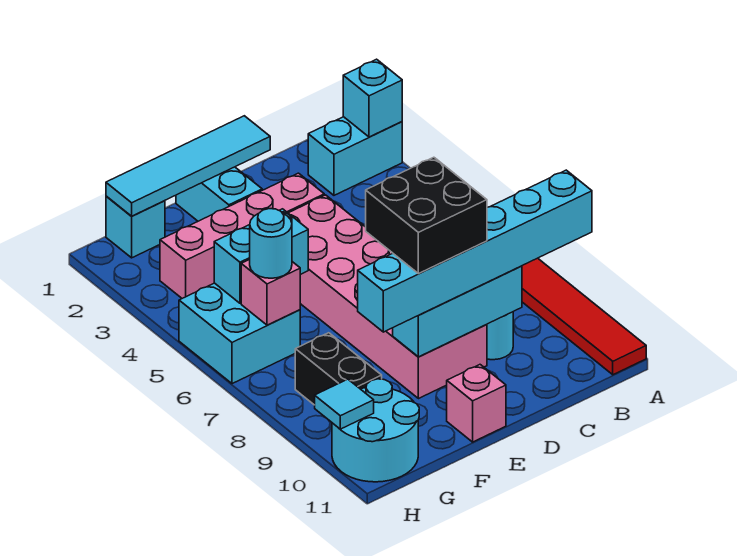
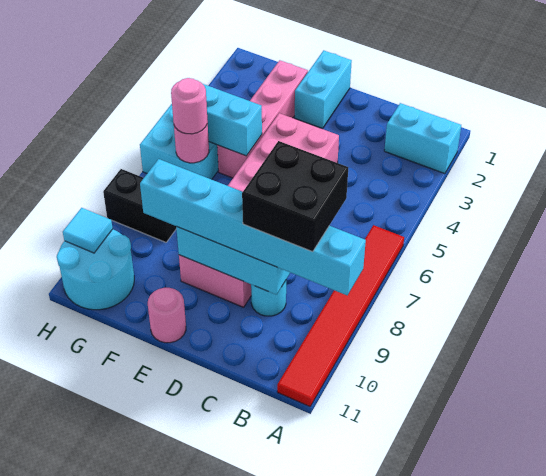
cyan 1x1 brick [343,59,402,137] -> none
cyan 1x4 tile [106,116,270,216] -> none
pink 1x4 brick [160,173,324,298] -> pink 1x4 brick turned to [217,60,308,178]
black 2x2 brick [366,157,487,274] -> black 2x2 brick moved to [242,141,348,252]
pink 1x1 brick [447,365,506,442] -> pink 1x1 round brick [148,288,186,343]
cyan 1x1 brick [106,196,165,258] -> none
pink 1x1 brick [241,259,300,325] -> pink 1x1 round brick [174,121,209,163]
cyan 1x1 round brick [250,209,292,278] -> pink 1x1 round brick [171,78,207,134]
black 1x2 brick [295,333,382,405] -> black 1x2 brick turned to [103,169,176,242]

